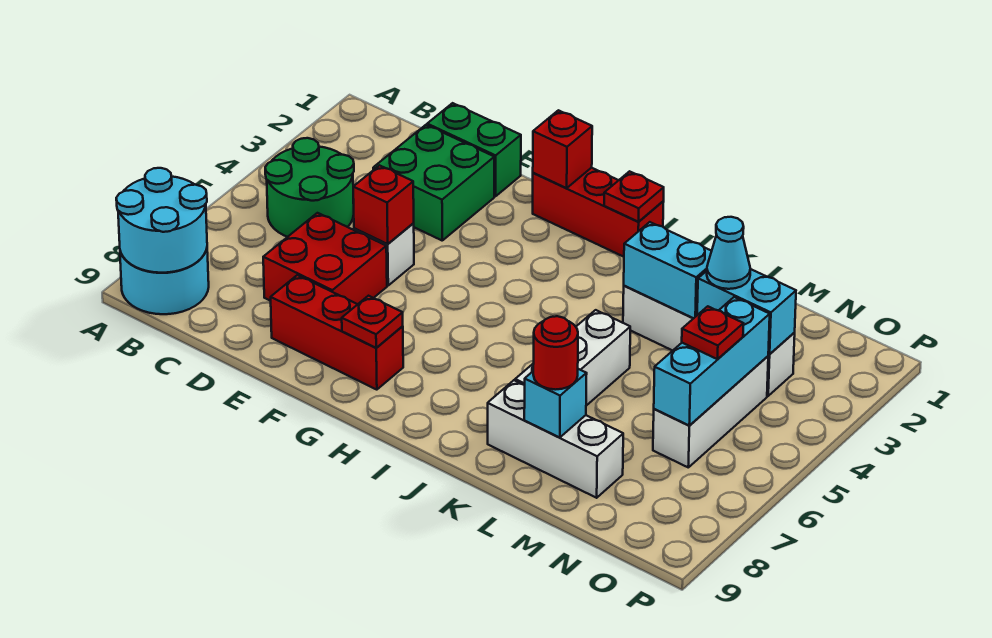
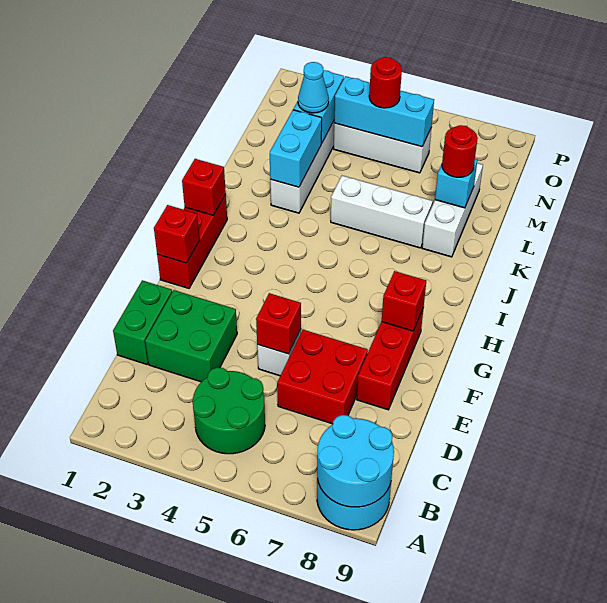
red 1x1 plate [342,296,403,348] -> red 1x1 brick [382,271,426,331]
red 1x1 plate [604,171,664,222] -> red 1x1 brick [182,159,226,215]
red 1x1 plate [682,306,743,359] -> red 1x1 round brick [369,57,402,108]

